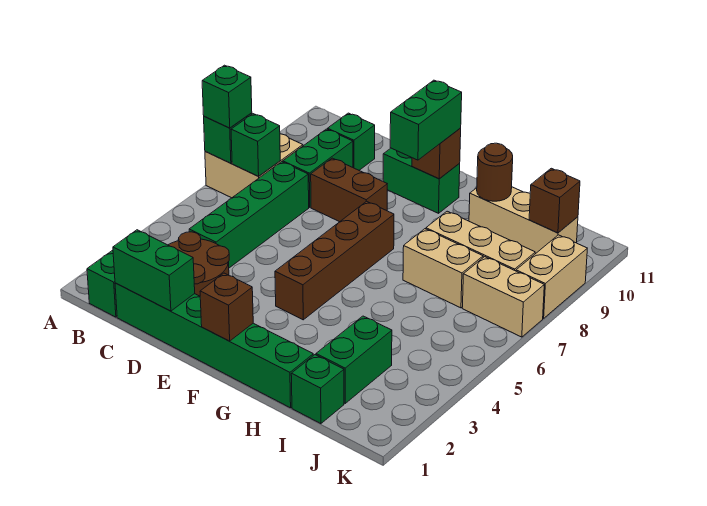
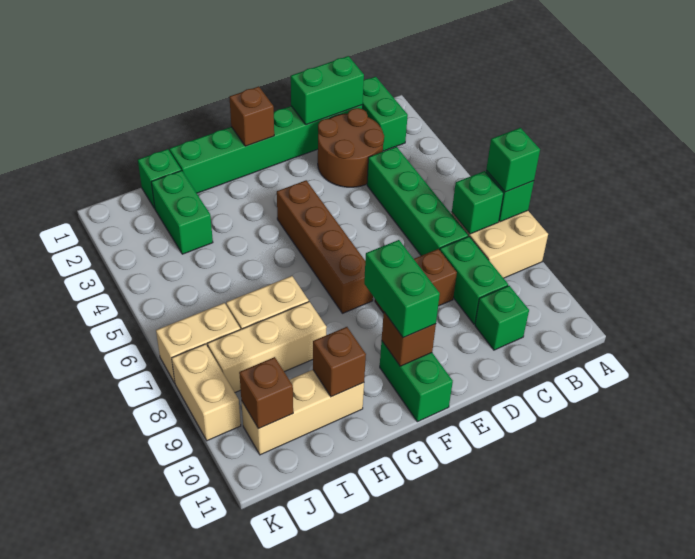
green 1x2 brick [383,148,460,213] -> green 1x2 brick turned to [380,341,453,422]
brown 1x1 round brick [477,143,513,201] -> brown 1x1 brick [313,327,366,397]

